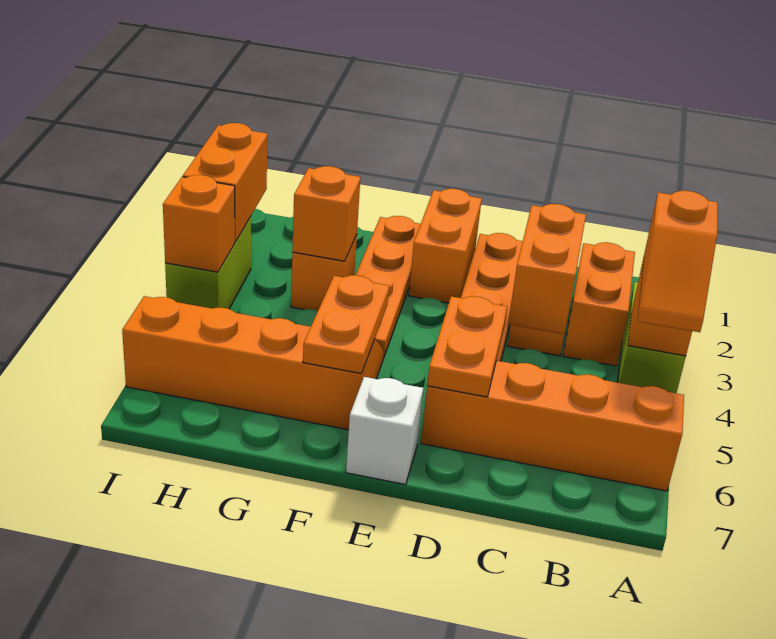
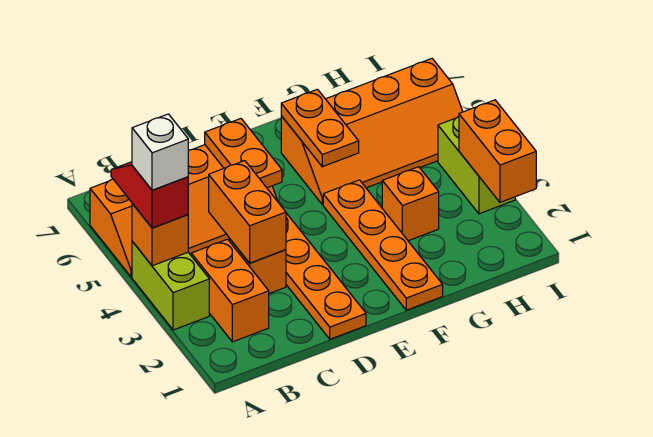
orange 1x2 slope [638,191,718,332] -> red 1x2 slope [111,162,188,228]
orange 1x2 brick [409,189,482,303] -> none
white 1x1 brick [346,377,423,484] -> white 1x1 brick moved to [132,114,188,190]
orange 1x1 brick [292,166,360,261] -> none
orange 1x1 brick [163,175,235,272] -> none

